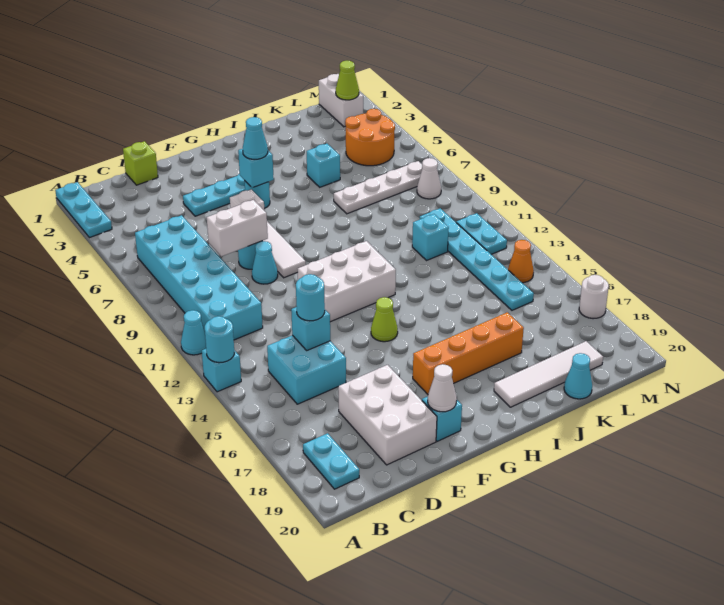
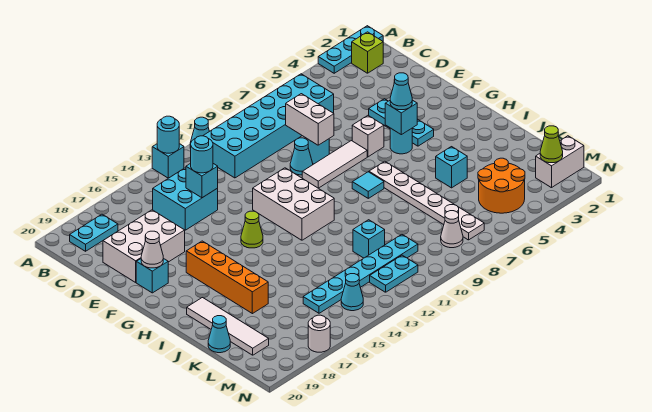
lime 1x1 brick [123,141,158,185] -> lime 1x1 brick moved to [352,32,383,73]
none -> cyan 1x1 tile [352,172,384,198]
white 1x4 plate [334,161,422,214] -> white 1x6 plate [369,161,484,240]
orange 1x1 cone [508,240,534,283] -> cyan 1x1 cone [341,274,363,311]

